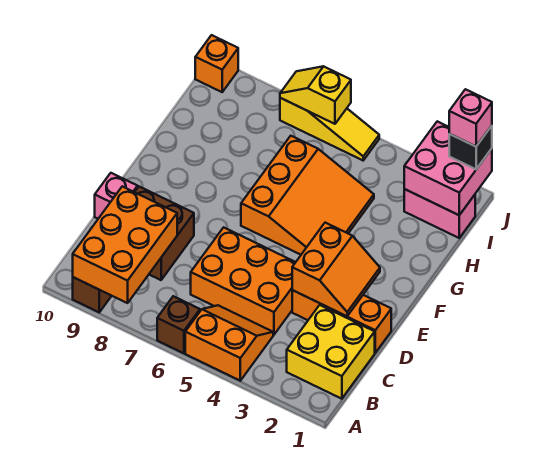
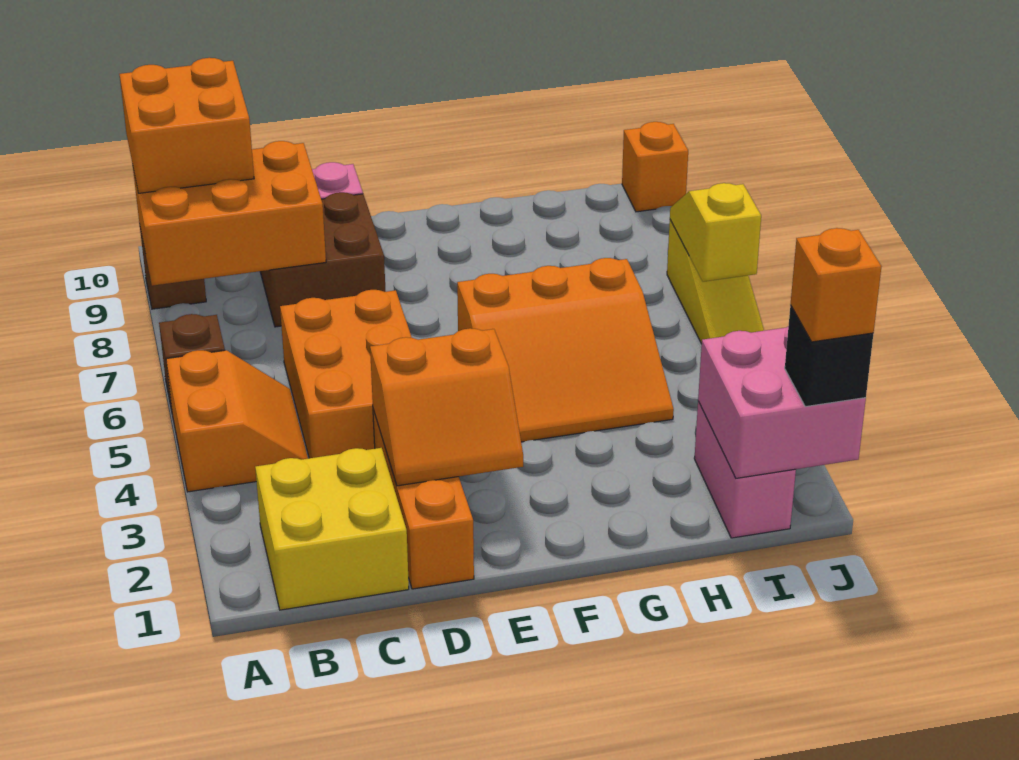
none -> orange 2x2 brick [119,58,254,193]
pink 1x1 brick [449,89,492,146] -> orange 1x1 brick [791,228,881,342]

